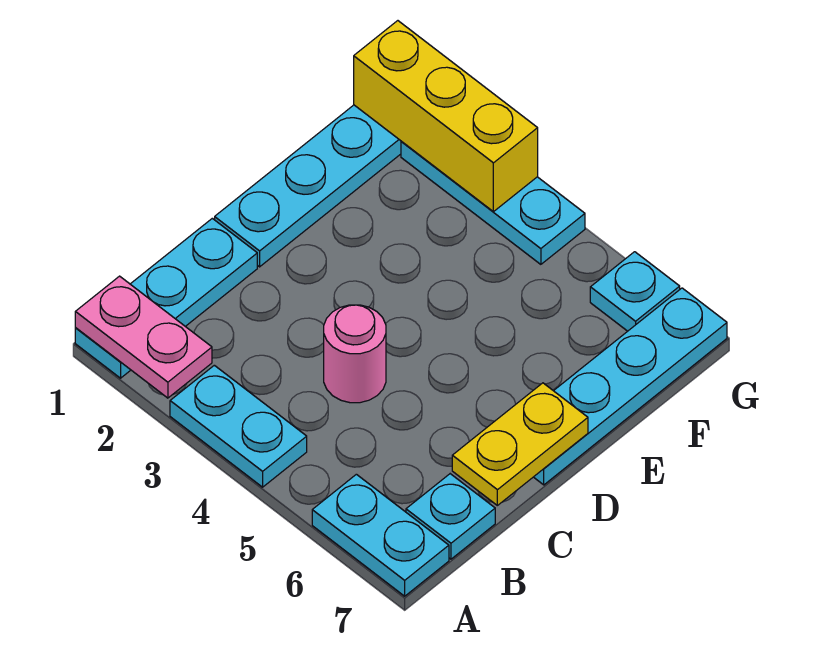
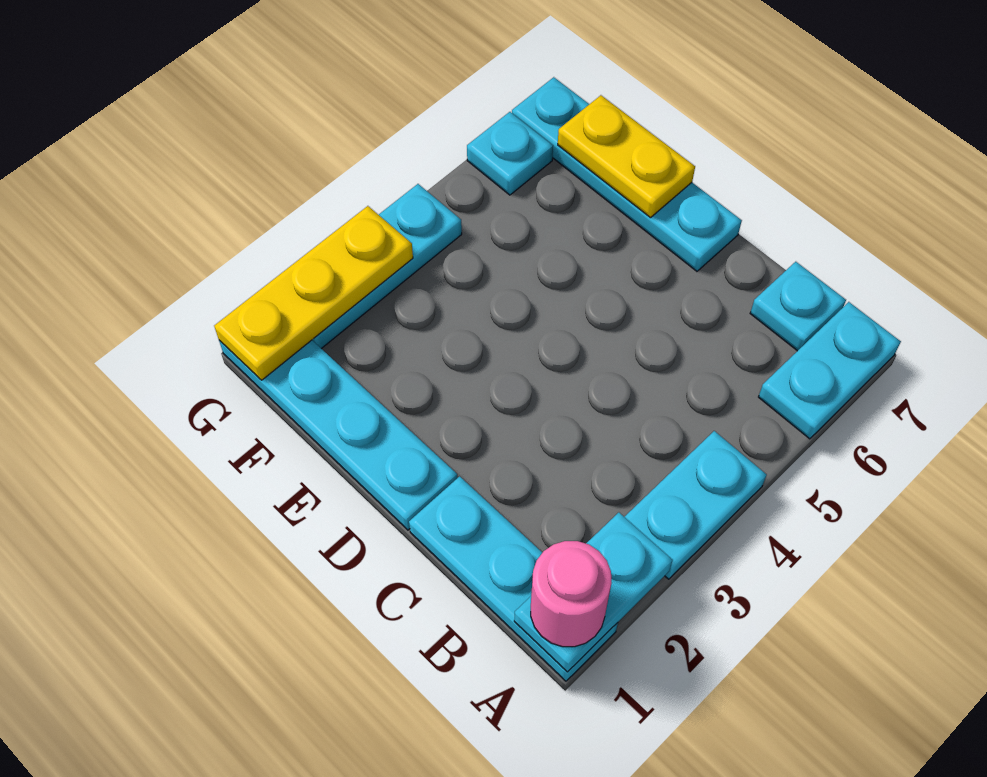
pink 1x2 plate [75,276,212,398] -> cyan 1x2 plate [514,513,672,672]
pink 1x1 round brick [324,305,386,403] -> pink 1x1 round brick moved to [531,541,611,647]
yellow 1x2 plate [452,383,588,505] -> yellow 1x2 plate moved to [558,95,695,218]
yellow 1x3 brick [354,21,538,212] -> yellow 1x3 plate [214,206,413,380]

